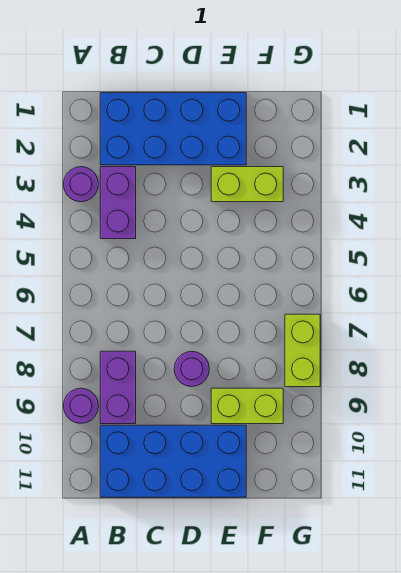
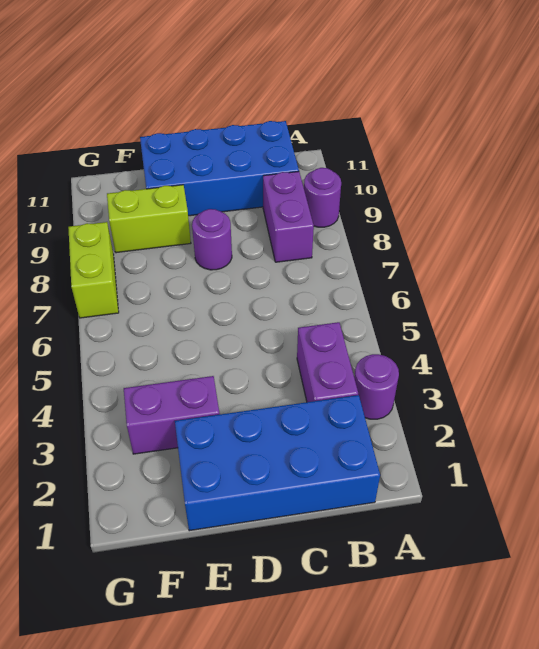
lime 1x2 brick [211,167,283,202] -> purple 1x2 brick [124,376,220,454]

